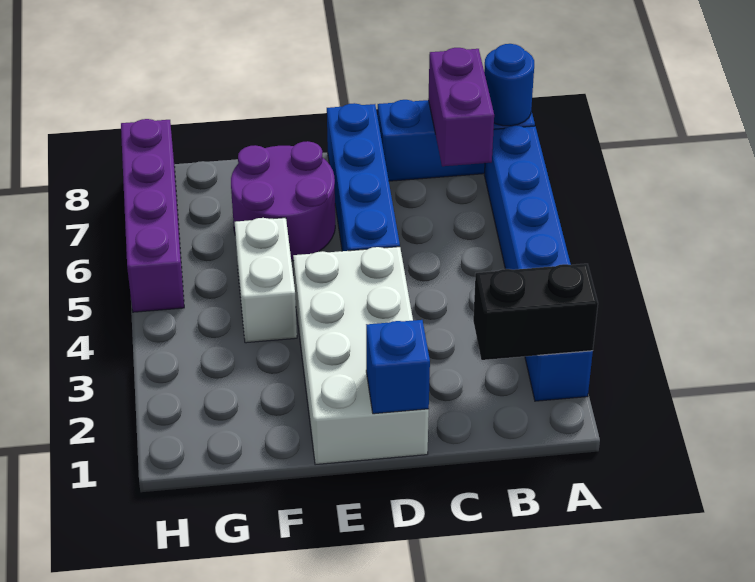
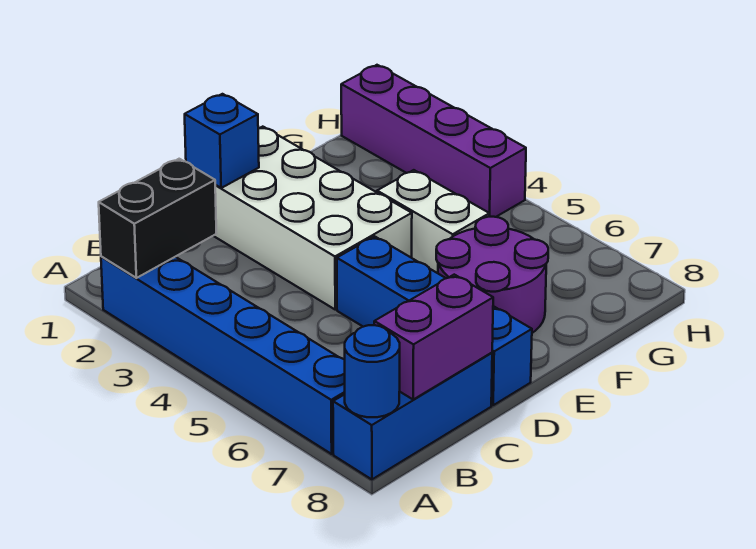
purple 1x2 brick [428,48,494,166] -> purple 1x2 brick turned to [374,275,493,399]
purple 1x4 brick [121,119,184,312] -> purple 1x4 brick moved to [341,65,526,217]

